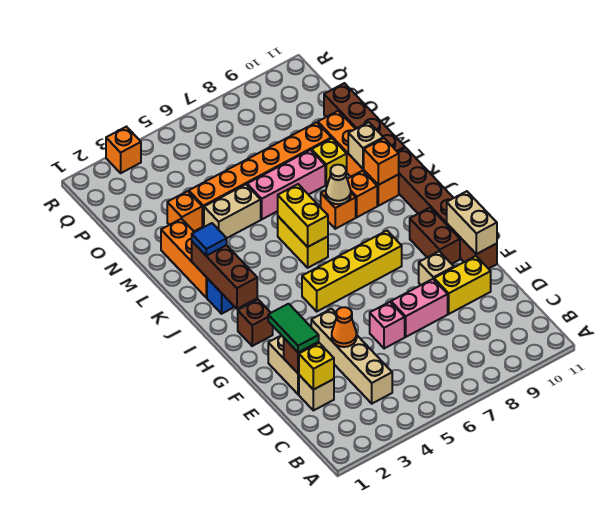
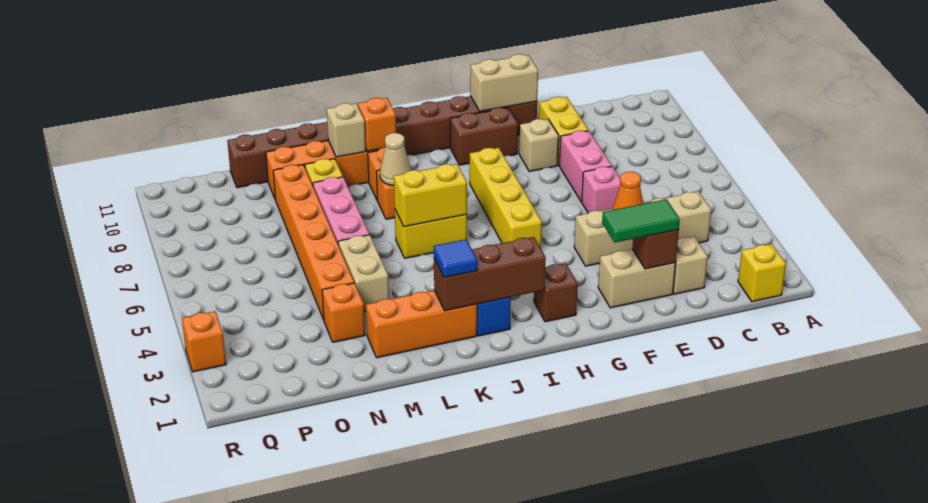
yellow 1x1 brick [299,343,334,390] -> yellow 1x1 brick moved to [738,244,786,302]

